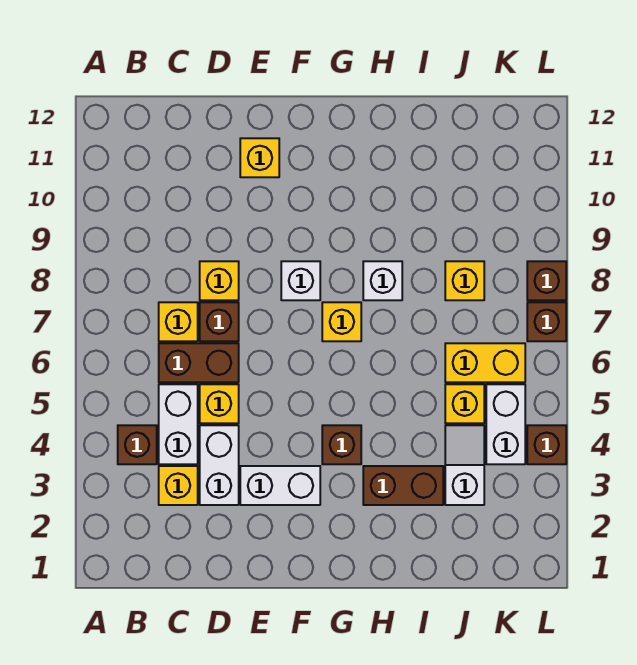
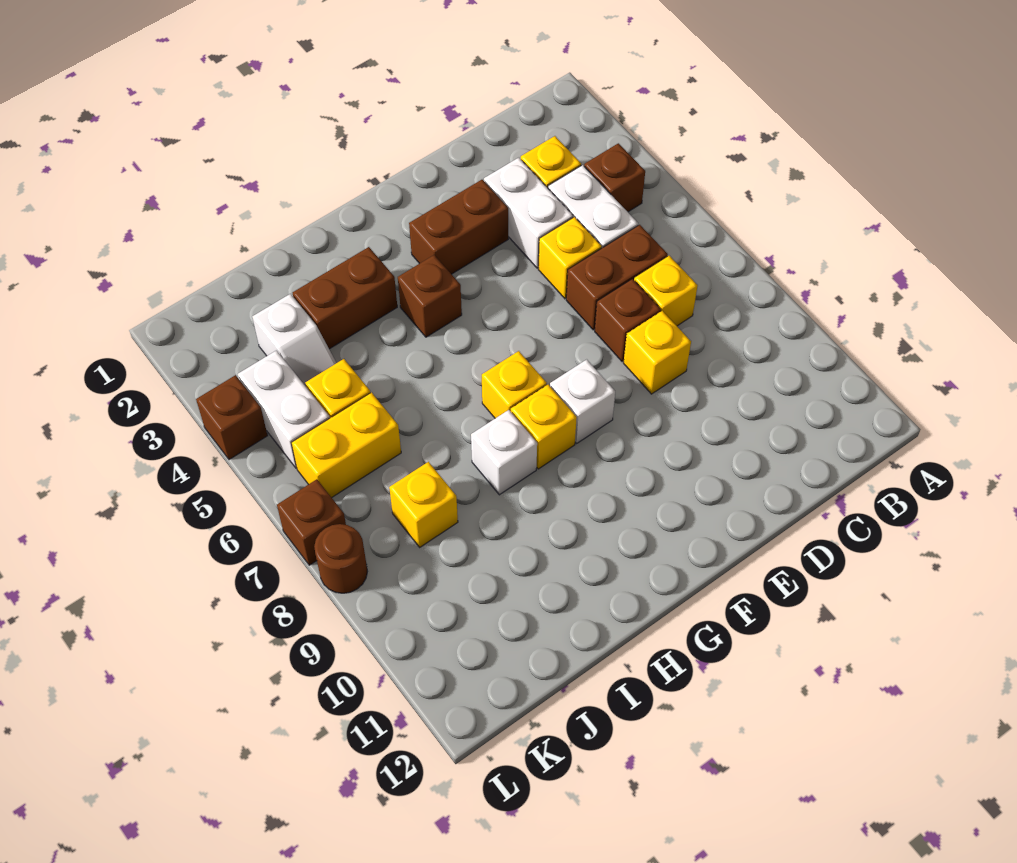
white 1x2 brick [240,466,320,505] -> brown 1x2 brick [409,180,508,274]
yellow 1x1 brick [240,138,279,177] -> yellow 1x1 brick moved to [511,385,577,469]
brown 1x1 brick [527,261,566,300] -> brown 1x1 round brick [314,524,367,593]

